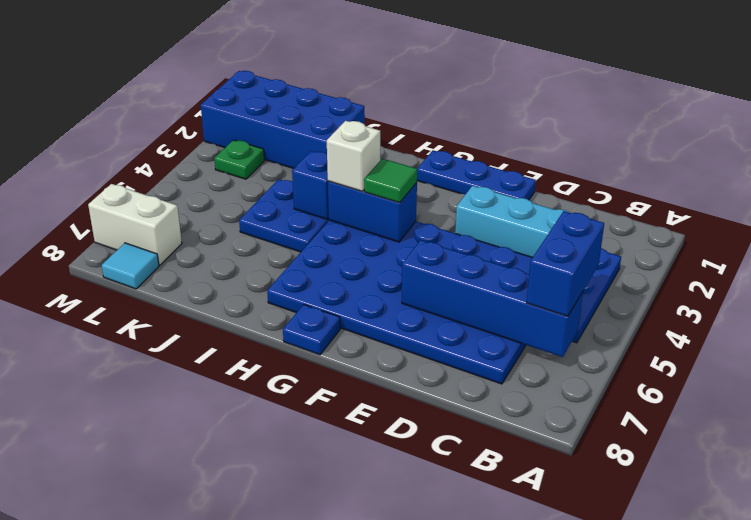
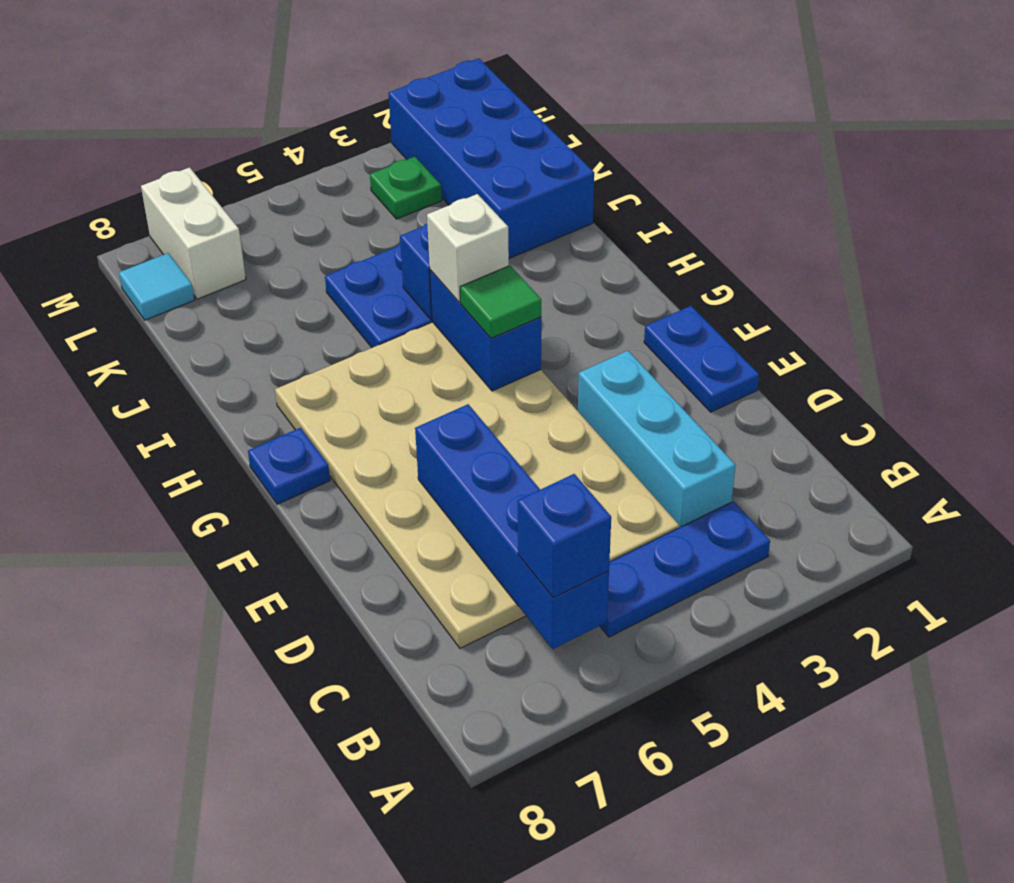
blue 1x2 brick [527,211,604,316] -> blue 1x1 brick [518,474,611,598]
blue 4x6 plate [267,220,533,384] -> tan 4x6 plate [275,322,679,648]
blue 1x3 plate [417,150,536,200] -> blue 1x2 plate [644,306,759,412]

